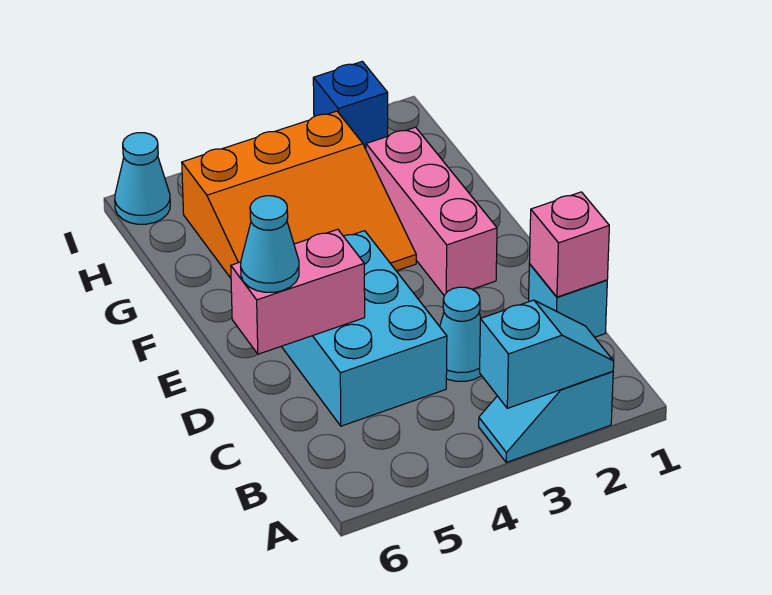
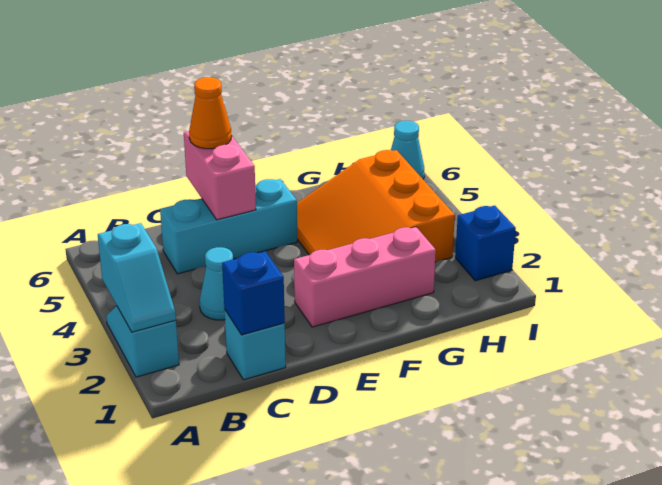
pink 1x1 brick [529,192,609,297] -> blue 1x1 brick [222,251,285,335]
cyan 2x3 brick [281,231,447,426] -> cyan 1x3 brick [160,179,297,274]
cyan 1x1 cone [241,196,299,292] -> orange 1x1 cone [189,77,232,149]

